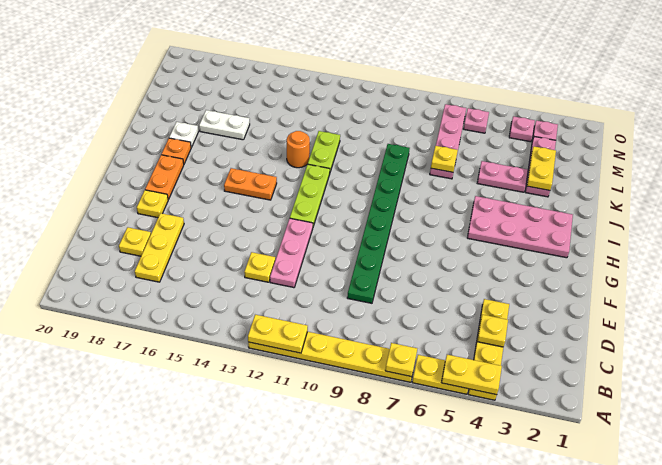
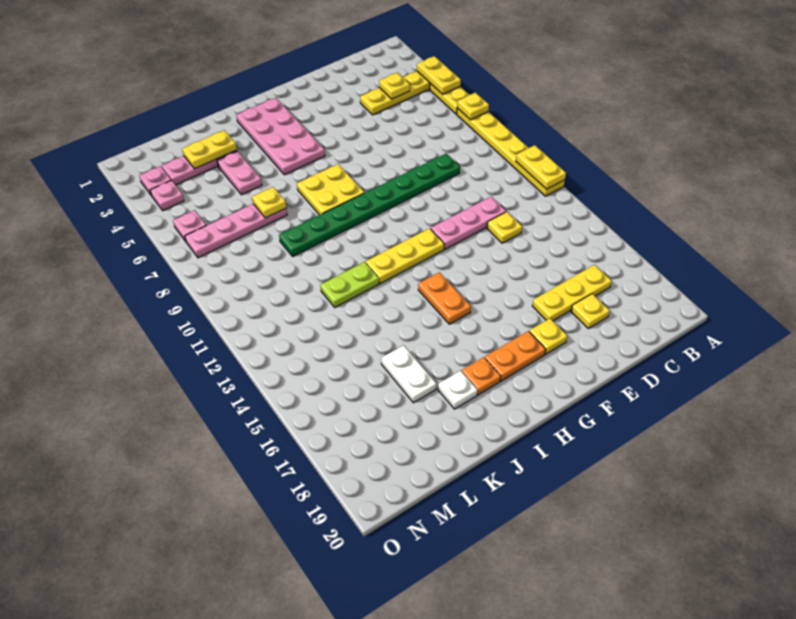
lime 1x3 plate [290,164,330,226] -> yellow 1x3 plate [366,228,444,284]
none -> yellow 2x2 plate [297,164,364,215]
orange 1x1 round brick [287,131,310,168] -> none

